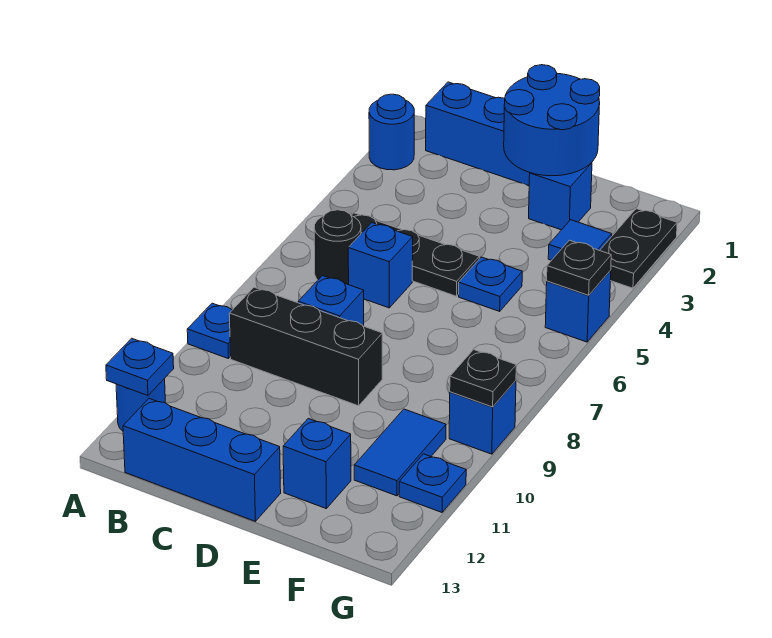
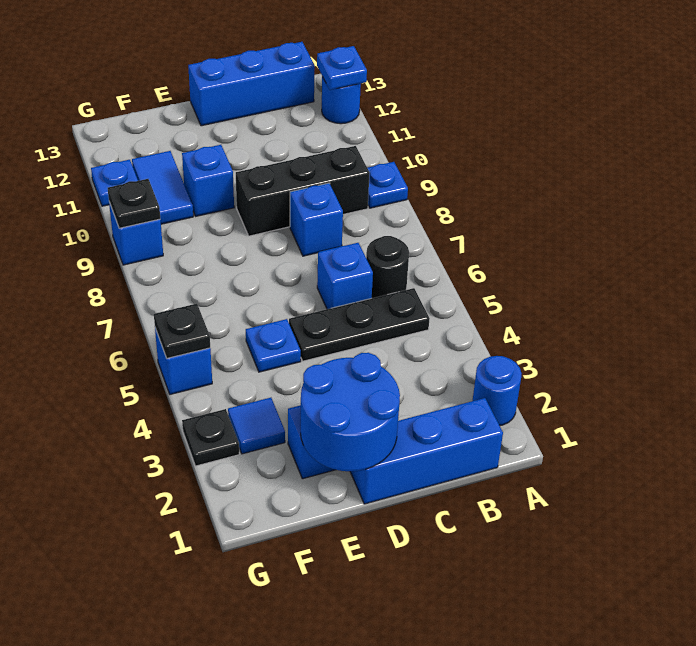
blue 1x1 brick [283,419,351,508] -> blue 1x1 brick moved to [182,145,234,216]
black 1x2 plate [600,209,677,288] -> black 1x1 plate [182,409,239,466]

